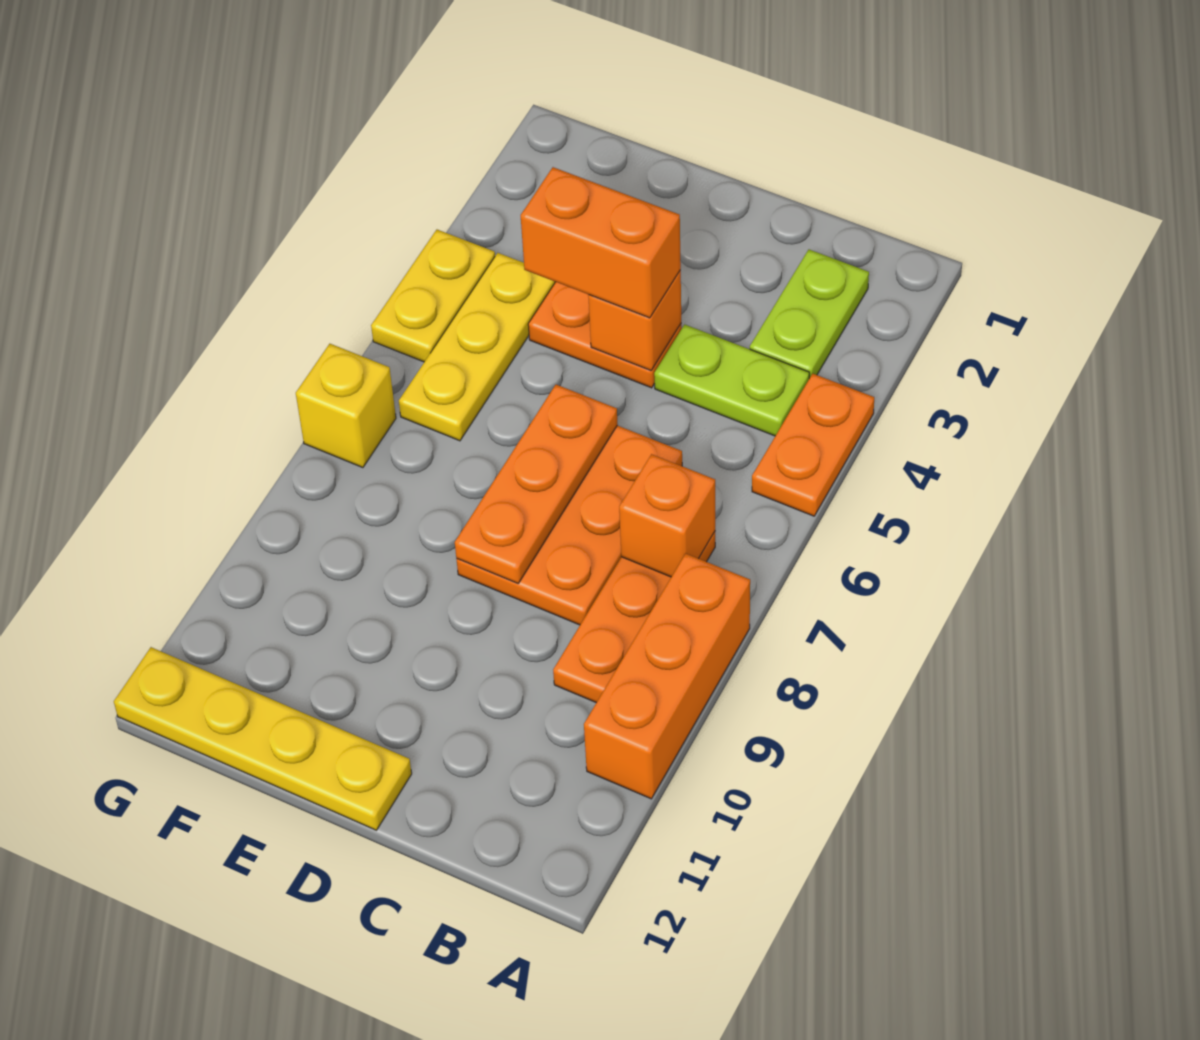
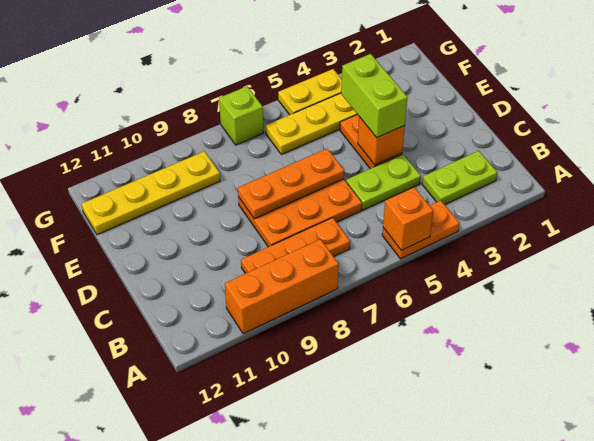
lime 1x2 plate [654,324,809,436] -> lime 1x2 plate turned to [346,154,421,210]
orange 1x1 brick [619,454,715,577] -> orange 1x1 brick moved to [383,187,433,250]
orange 1x2 brick [521,167,681,318] -> lime 1x2 brick [341,54,407,137]
yellow 1x4 plate [114,647,412,830] -> yellow 1x4 plate turned to [82,151,220,235]
yellow 1x1 brick [296,344,396,468] -> lime 1x1 brick [219,86,264,145]

